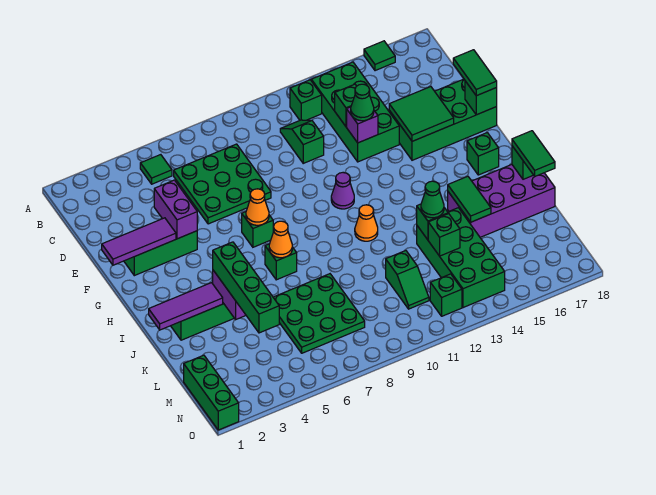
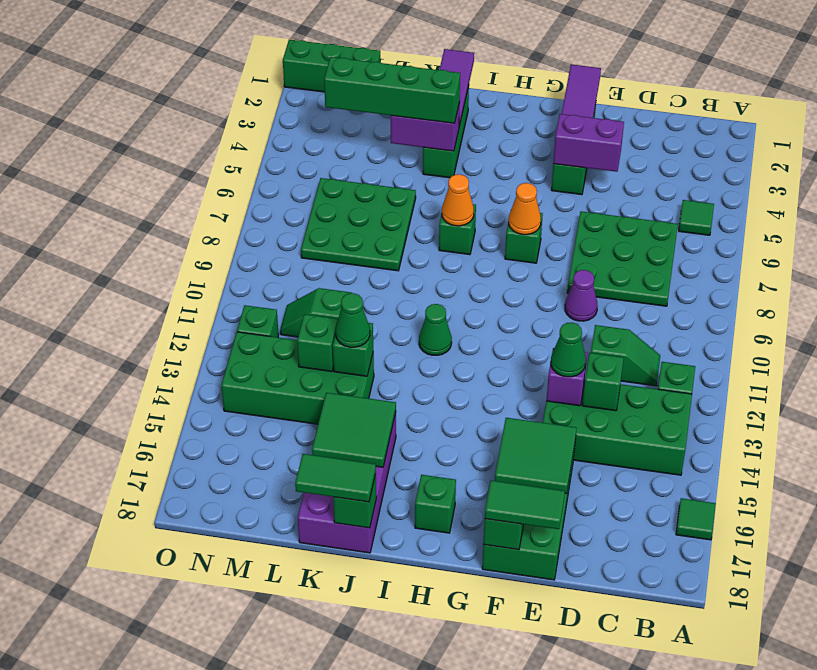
purple 1x1 cone [331,173,354,209] -> purple 1x1 cone moved to [565,270,598,321]
orange 1x1 cone [355,205,378,241] -> green 1x1 cone [419,304,452,355]
green 1x2 tile [448,176,491,222] -> green 2x2 tile [312,393,396,467]

